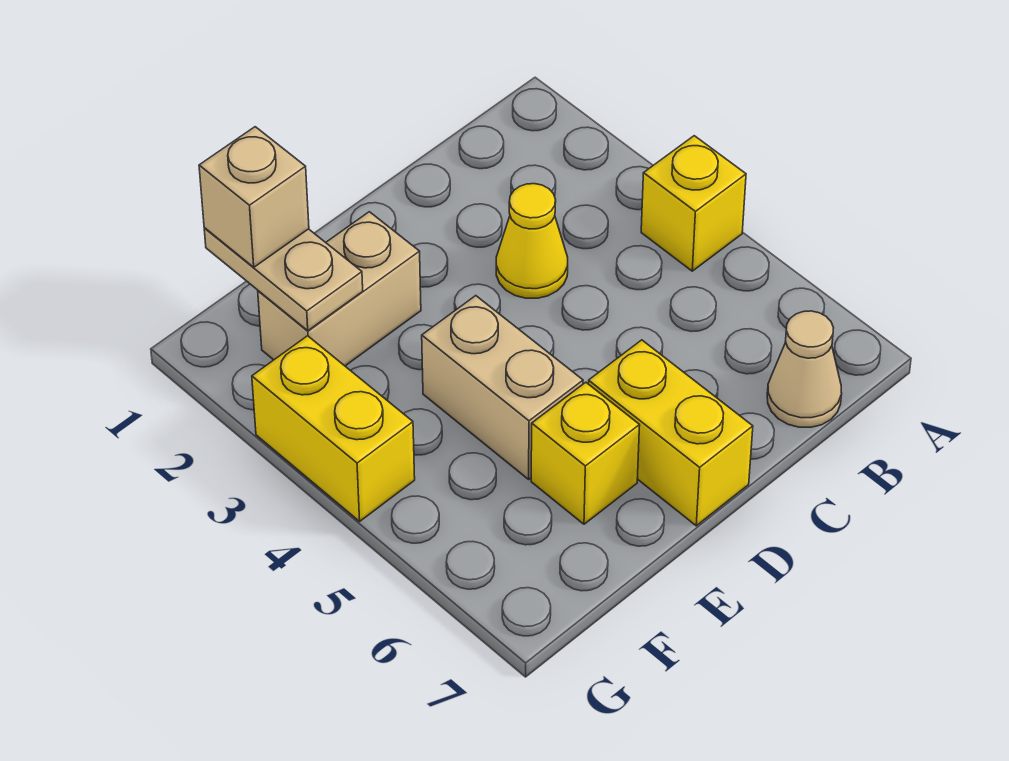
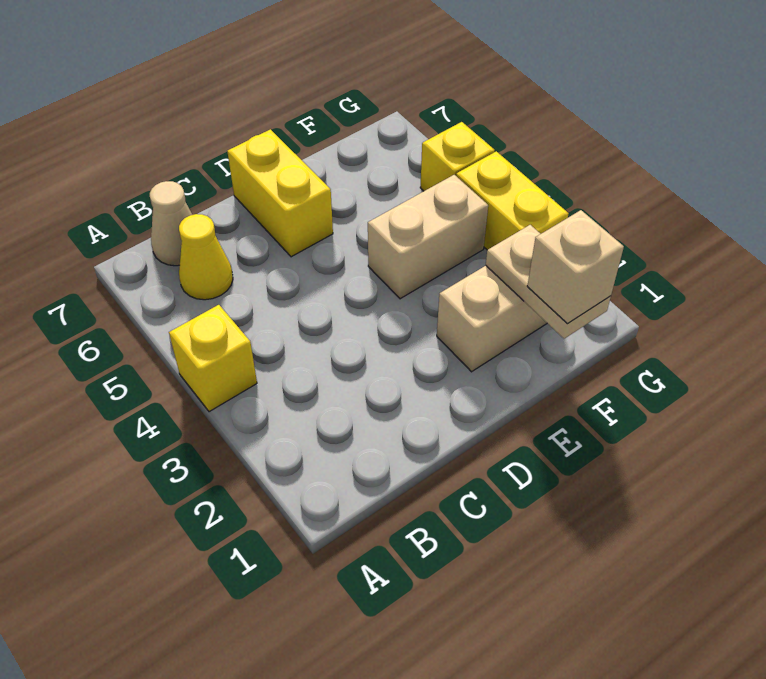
yellow 1x1 cone [496,184,568,298] -> yellow 1x1 cone moved to [179,214,233,300]
tan 1x2 brick [422,296,583,479] -> tan 1x2 brick turned to [368,175,488,299]
yellow 1x1 brick [531,382,640,524] -> yellow 1x1 brick moved to [420,122,495,191]

